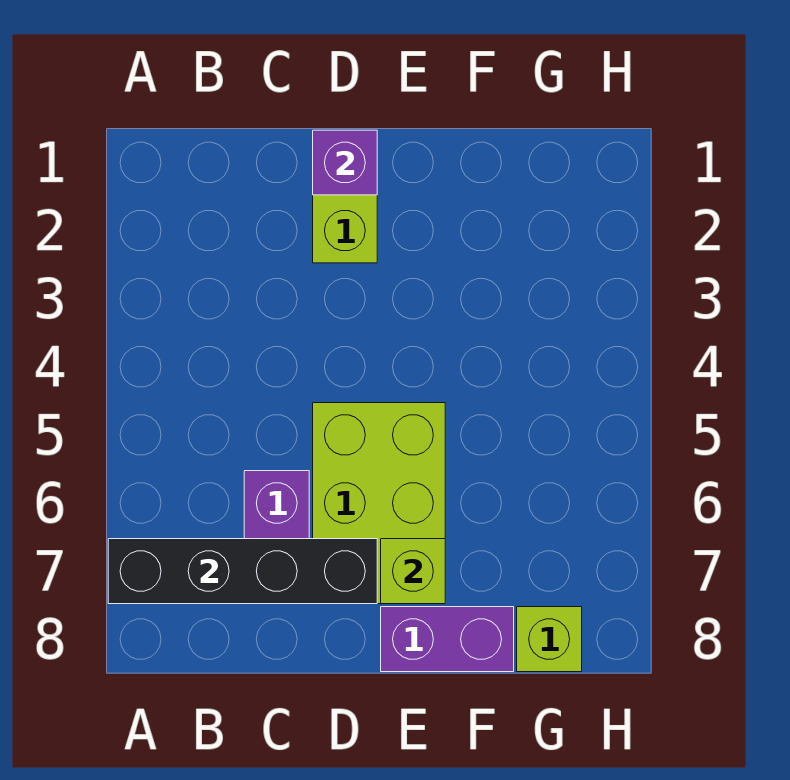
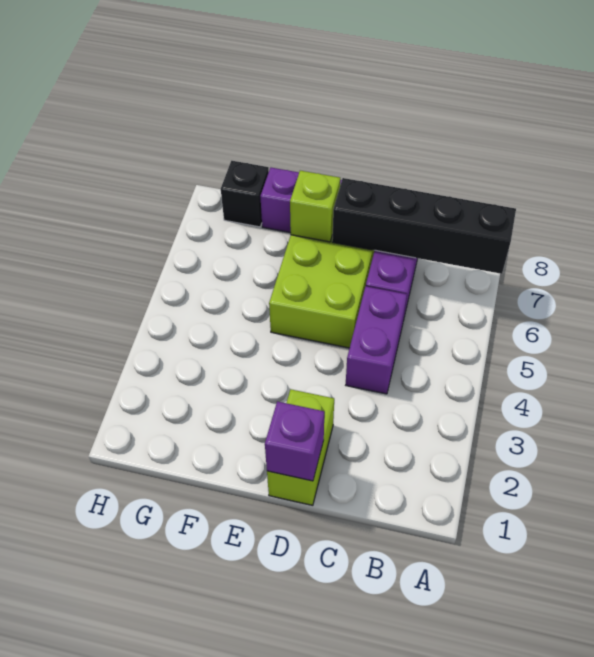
none -> purple 1x2 brick [346,286,407,394]
lime 1x1 brick [517,607,582,672] -> black 1x1 brick [221,161,269,227]

